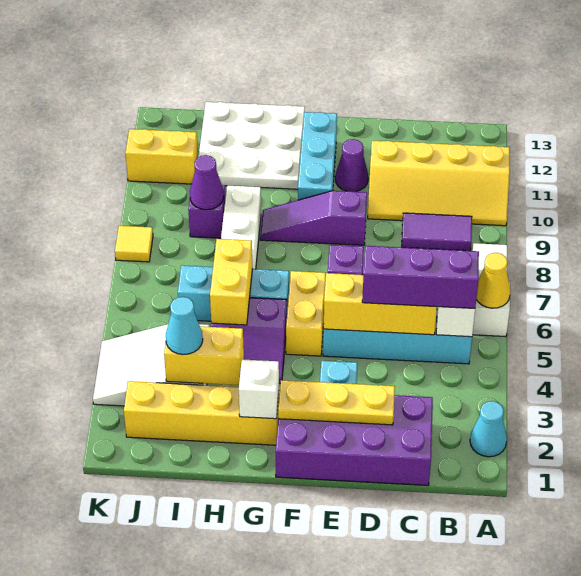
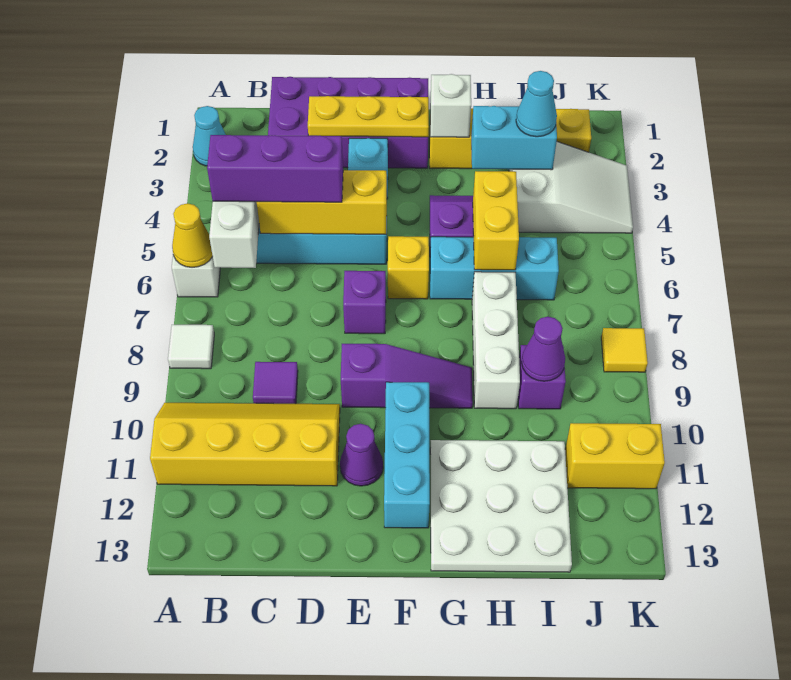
purple 1x2 tile [402,213,472,251] -> purple 1x1 tile [253,362,298,404]
yellow 1x2 brick [286,271,326,356] -> yellow 1x1 brick [388,236,429,299]
yellow 1x2 brick [164,326,244,385] -> cyan 1x2 brick [471,106,557,170]

